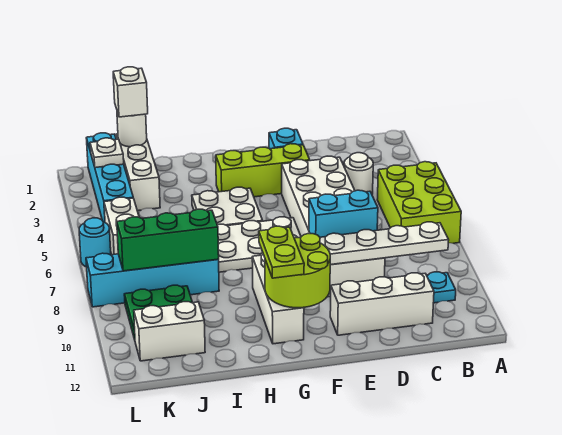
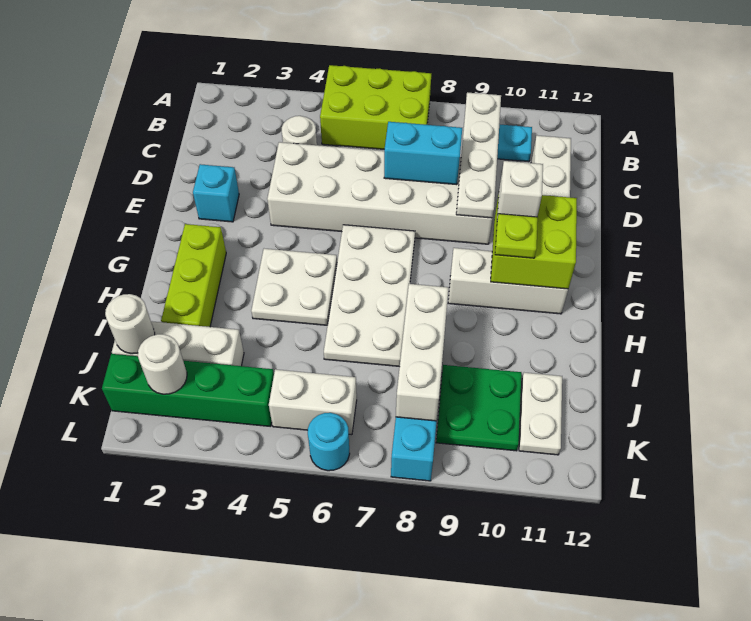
cyan 1x2 brick [309,190,378,237] -> cyan 1x2 brick turned to [384,122,462,185]
lime 1x3 brick [216,144,310,197] -> lime 1x3 brick moved to [161,224,226,327]
lime 2x2 round brick [265,234,330,308] -> lime 2x2 brick [491,194,577,289]
lime 1x2 plate [259,226,304,278] -> lime 1x1 plate [495,214,538,258]
green 1x3 brick [117,209,219,271] -> white 1x3 brick [396,284,449,421]
white 1x1 brick [113,67,148,117] -> white 1x1 brick moved to [497,161,543,218]
white 1x2 brick [134,302,205,361] -> white 1x2 plate [519,373,562,455]
cyan 1x4 brick [86,133,133,222] -> green 1x4 brick [102,354,274,427]
white 1x1 plate [90,138,124,168] -> white 1x1 round brick [138,334,187,394]

